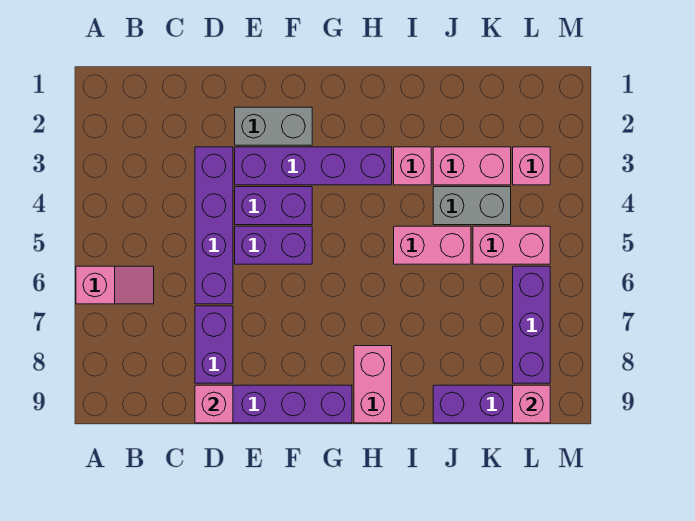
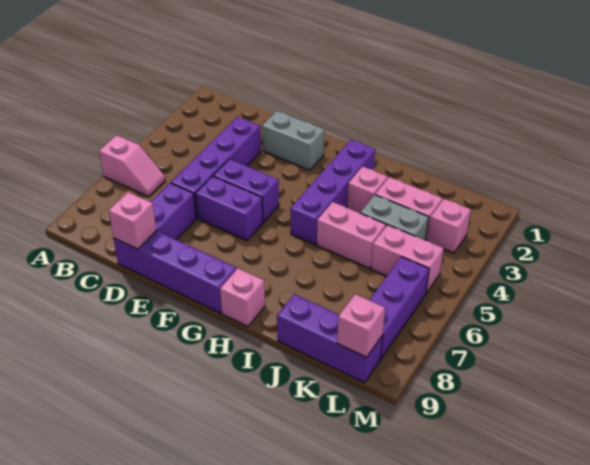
purple 1x4 brick [235,147,392,185] -> purple 1x4 brick turned to [290,140,375,245]
purple 1x2 brick [235,187,312,225] -> purple 1x2 brick moved to [196,176,263,241]
pink 1x2 brick [354,346,392,423] -> pink 1x1 brick [220,268,265,326]

